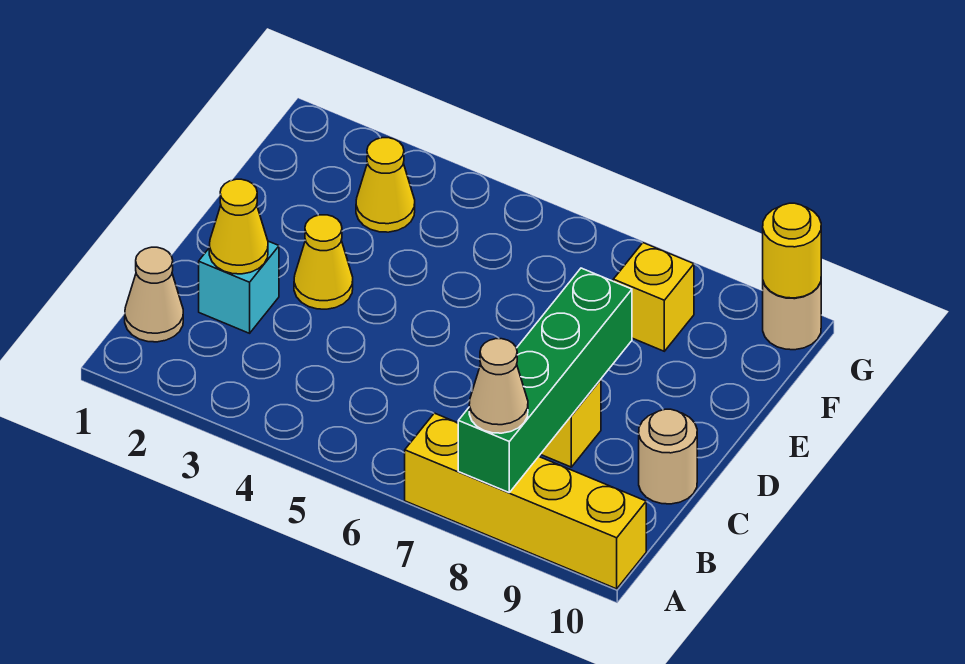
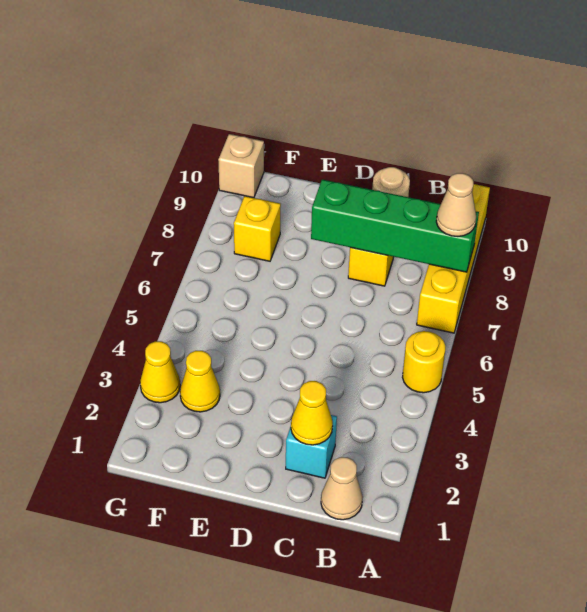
yellow 1x1 cone [294,215,353,309] -> yellow 1x1 cone moved to [140,341,180,403]
tan 1x1 round brick [763,282,821,350] -> tan 1x1 brick [218,134,264,198]
yellow 1x1 round brick [763,203,821,298] -> yellow 1x1 round brick moved to [402,331,446,393]

